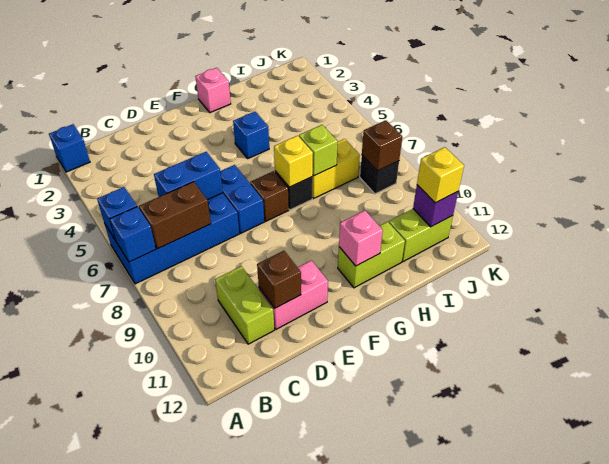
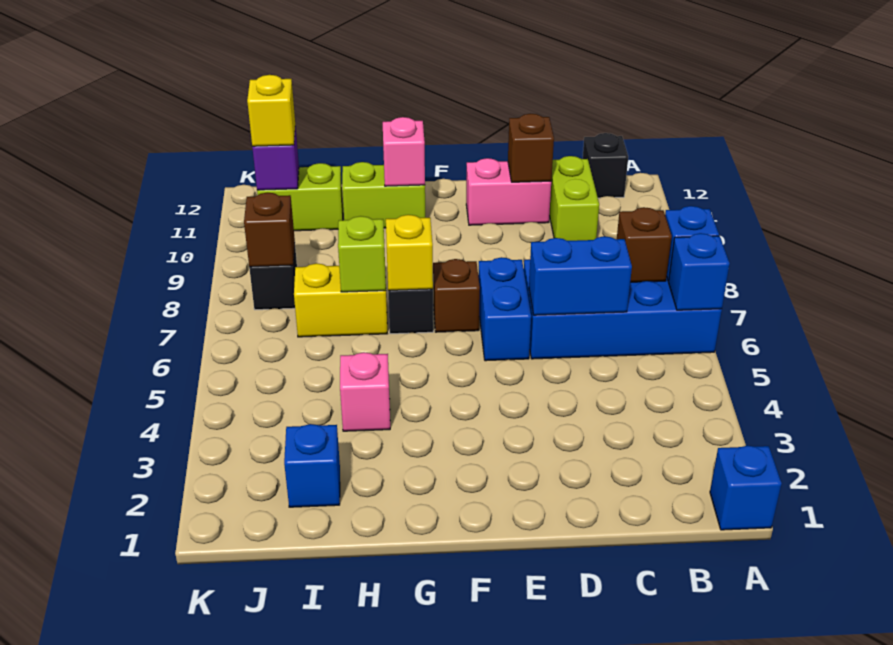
brown 1x2 brick [139,182,211,249] -> brown 1x1 brick [617,207,672,282]
none -> black 1x1 brick [583,133,628,198]
pink 1x1 brick [195,68,231,113] -> pink 1x1 brick moved to [340,352,390,431]
blue 1x1 brick [233,112,269,158] -> blue 1x1 brick moved to [284,424,340,507]

